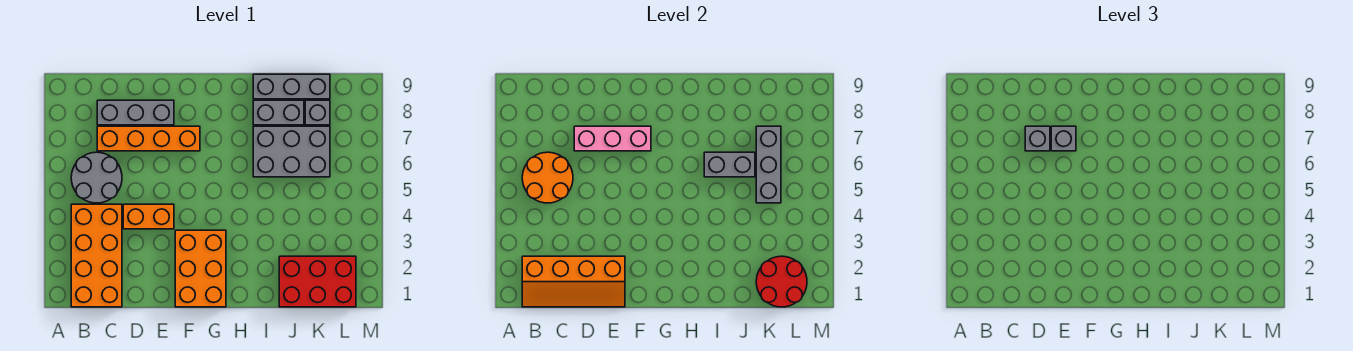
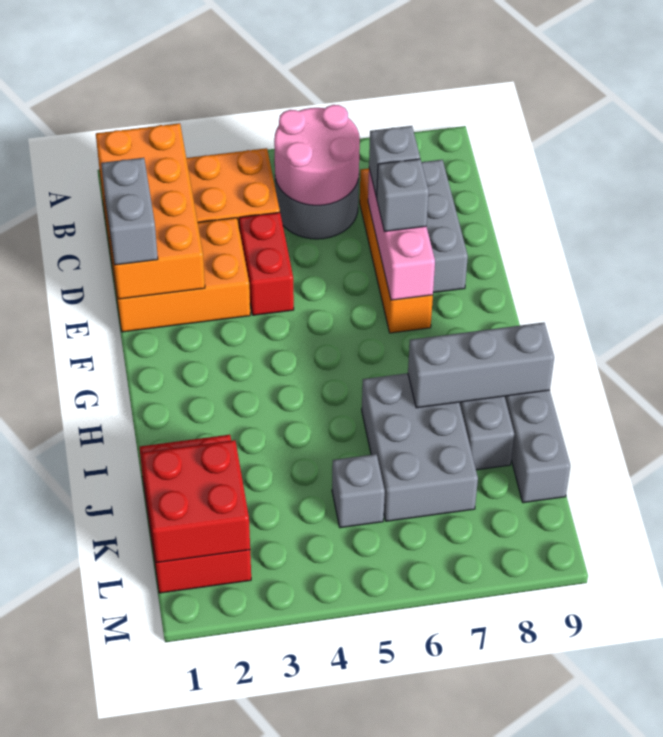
orange 2x4 slope [522,256,625,307] -> orange 2x4 brick [96,123,205,299]
orange 2x2 round brick [522,152,573,203] -> pink 2x2 round brick [274,105,360,205]
orange 1x2 brick [123,204,174,229] -> red 1x2 brick [239,212,294,315]
orange 2x3 brick [175,230,226,307] -> orange 2x3 brick moved to [109,218,250,332]
grey 1x2 brick [704,152,755,177] -> grey 1x2 brick moved to [101,158,158,265]
red 2x2 round brick [756,256,807,307] -> red 2x2 brick [142,440,250,563]
grey 1x3 brick [756,126,781,203] -> grey 1x3 brick moved to [408,323,554,408]
grey 1x1 brick [305,100,330,125] -> grey 1x1 brick moved to [332,454,385,528]

